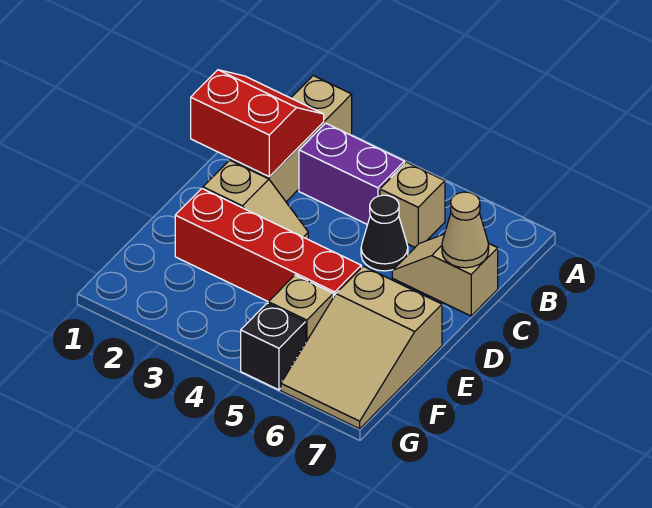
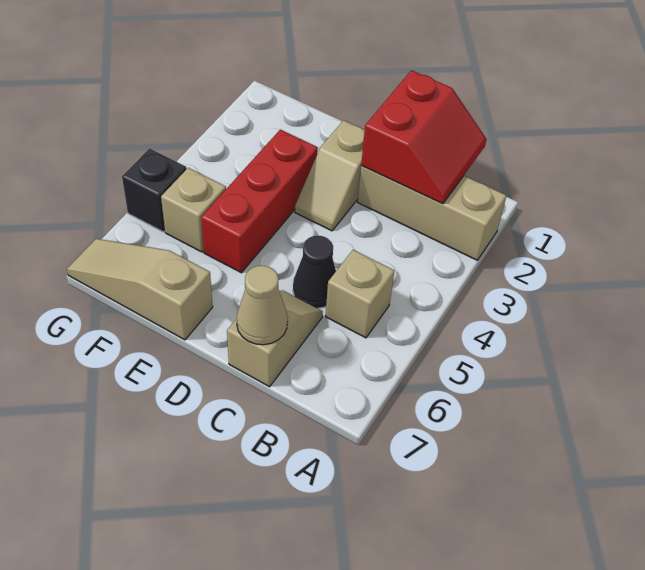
purple 1x2 brick [299,123,404,225] -> none
red 1x4 brick [175,189,361,302] -> red 1x3 brick [201,130,318,273]
tan 2x3 slope [281,266,442,429] -> tan 1x3 slope [67,239,213,340]

